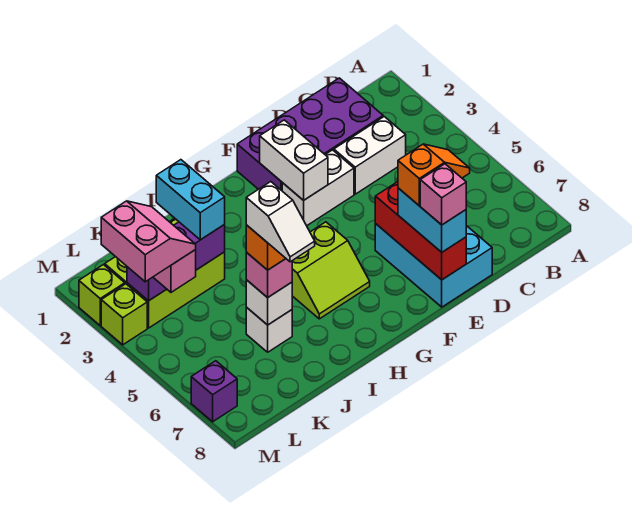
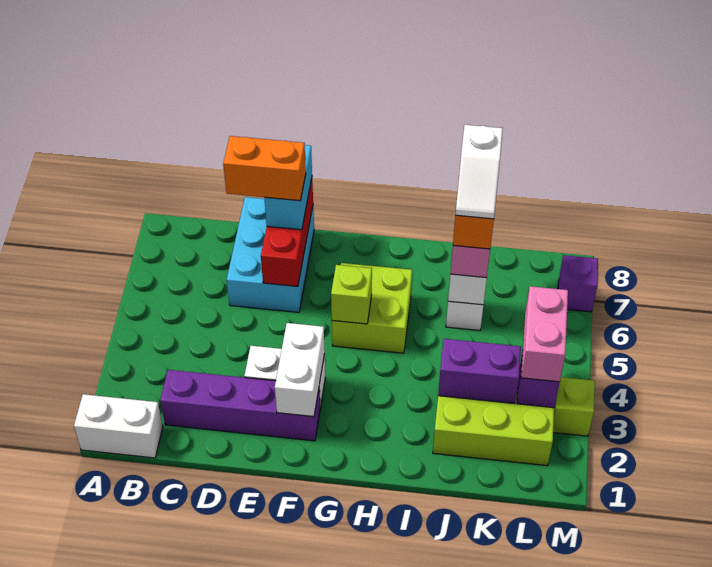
purple 2x4 brick [237,78,383,191] -> purple 1x4 brick [160,370,320,441]
white 1x2 brick [334,117,406,194] -> white 1x2 brick moved to [74,394,163,458]
orange 1x2 slope [398,144,470,205] -> orange 1x2 brick [223,136,306,201]
pink 1x1 brick [420,164,466,225] -> none
lime 2x2 slope [292,222,370,319] -> lime 2x2 brick [332,263,412,353]
cyan 1x2 brick [156,160,225,240] -> none
white 1x2 slope [246,182,315,262] -> white 1x2 slope turned to [455,125,503,219]
pink 2x2 slope [101,201,196,282] -> none
lime 1x1 brick [79,265,125,325] -> lime 1x1 brick moved to [331,265,372,324]

